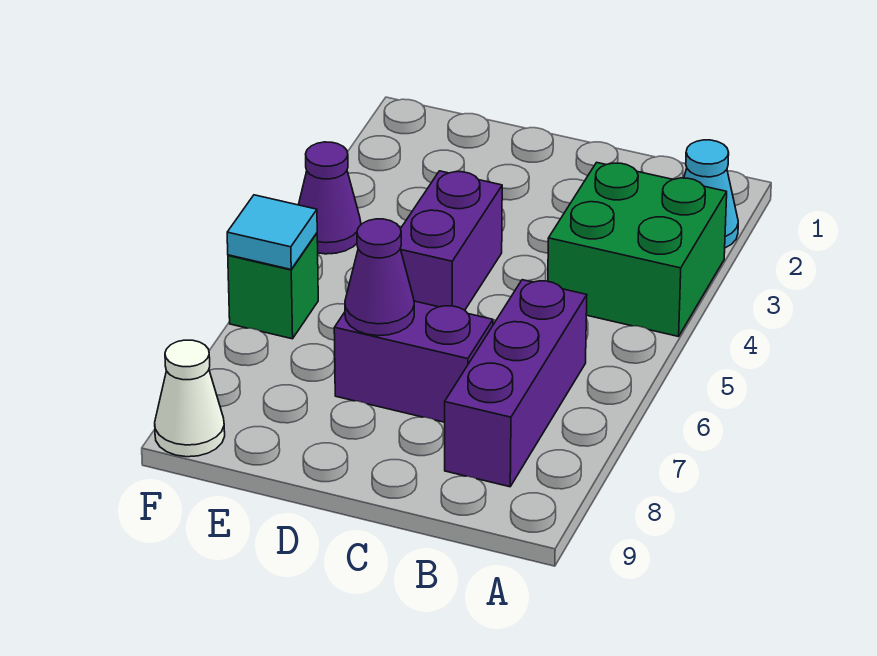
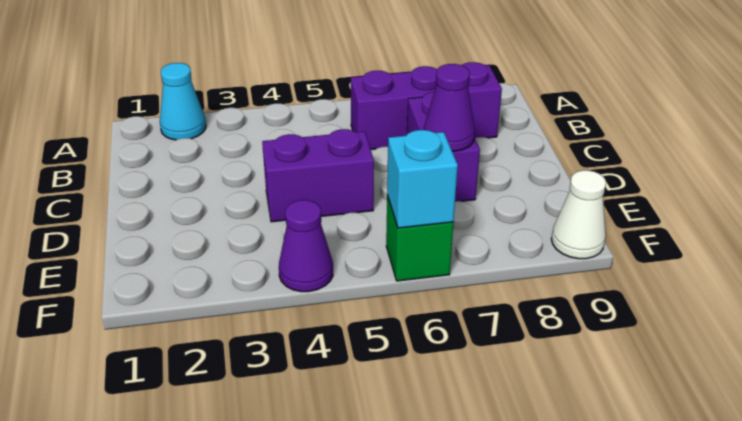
green 2x2 brick [548,162,727,337] -> none
cyan 1x1 tile [227,195,317,269] -> cyan 1x1 brick [387,130,458,228]

